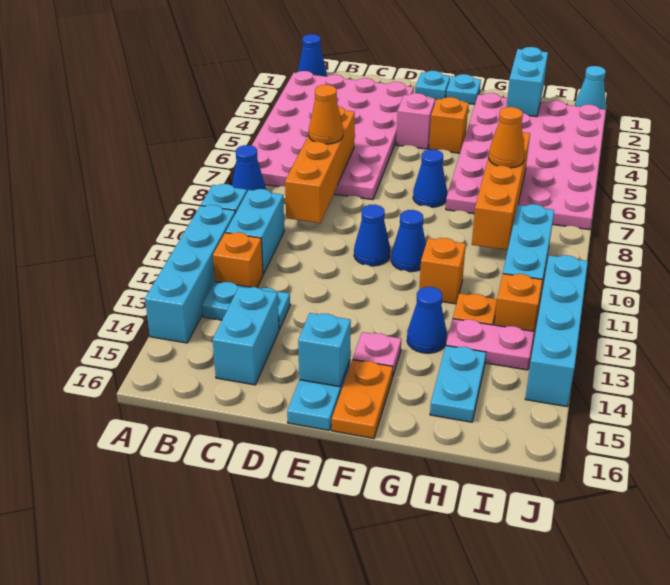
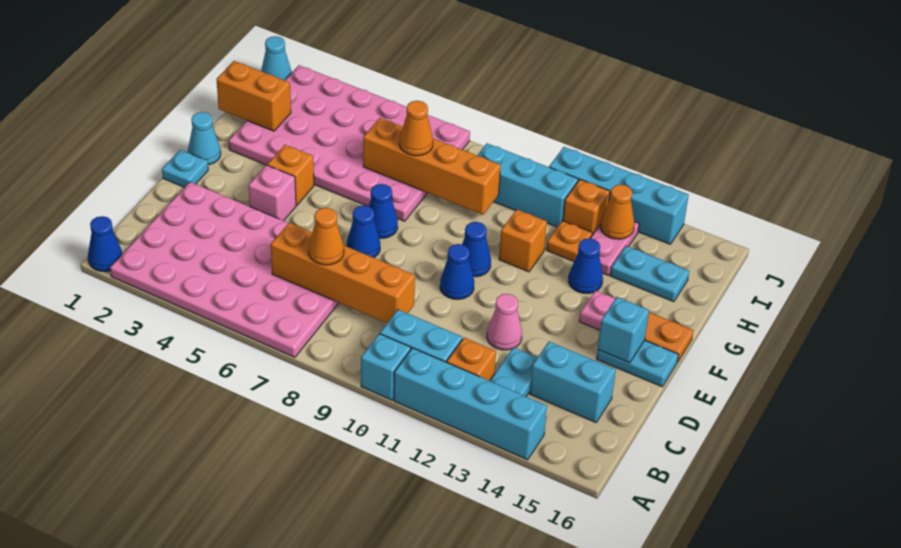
blue 1x1 cone [232,145,266,192] -> blue 1x1 cone moved to [347,205,380,258]
none -> pink 1x1 cone [487,294,522,350]
cyan 1x1 plate [446,74,481,104] -> cyan 1x1 cone [188,112,221,165]
cyan 1x2 brick [507,47,548,117] -> orange 1x2 brick [217,61,291,131]
none -> orange 1x1 cone [600,184,634,239]

